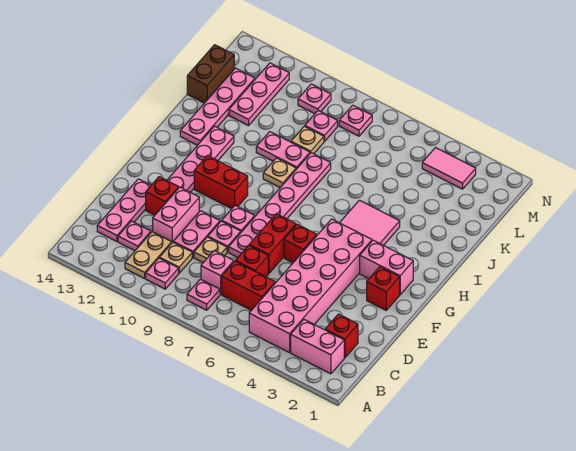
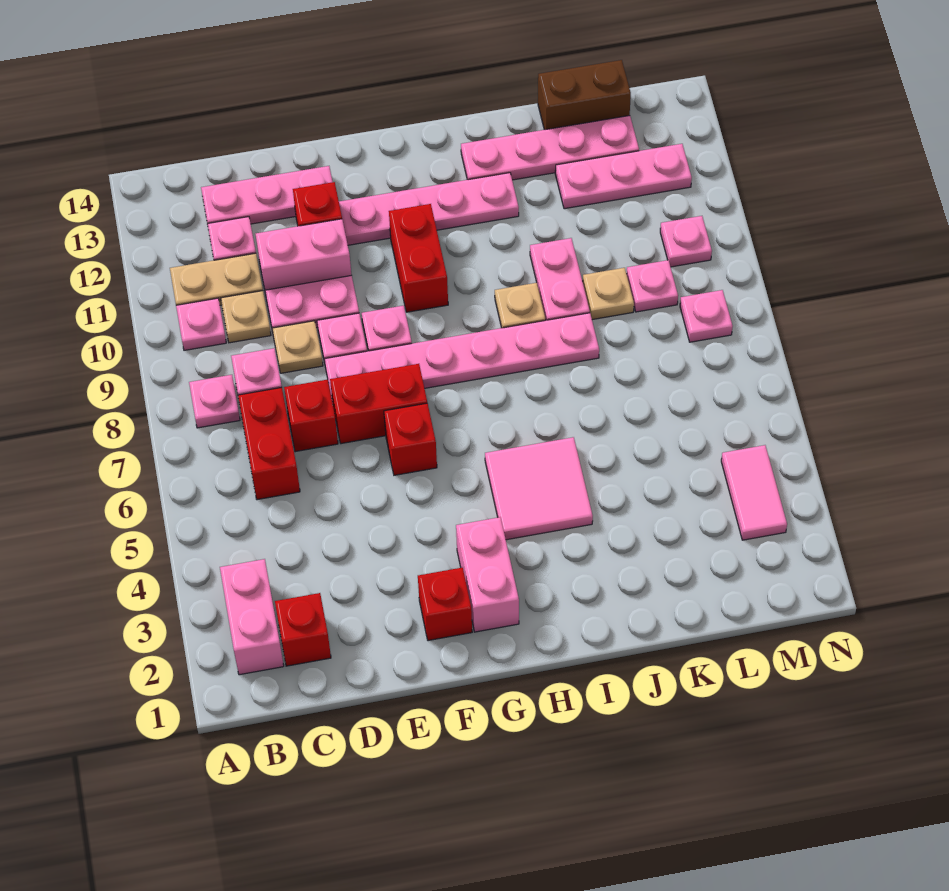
pink 2x6 brick [249,219,372,353] -> none

